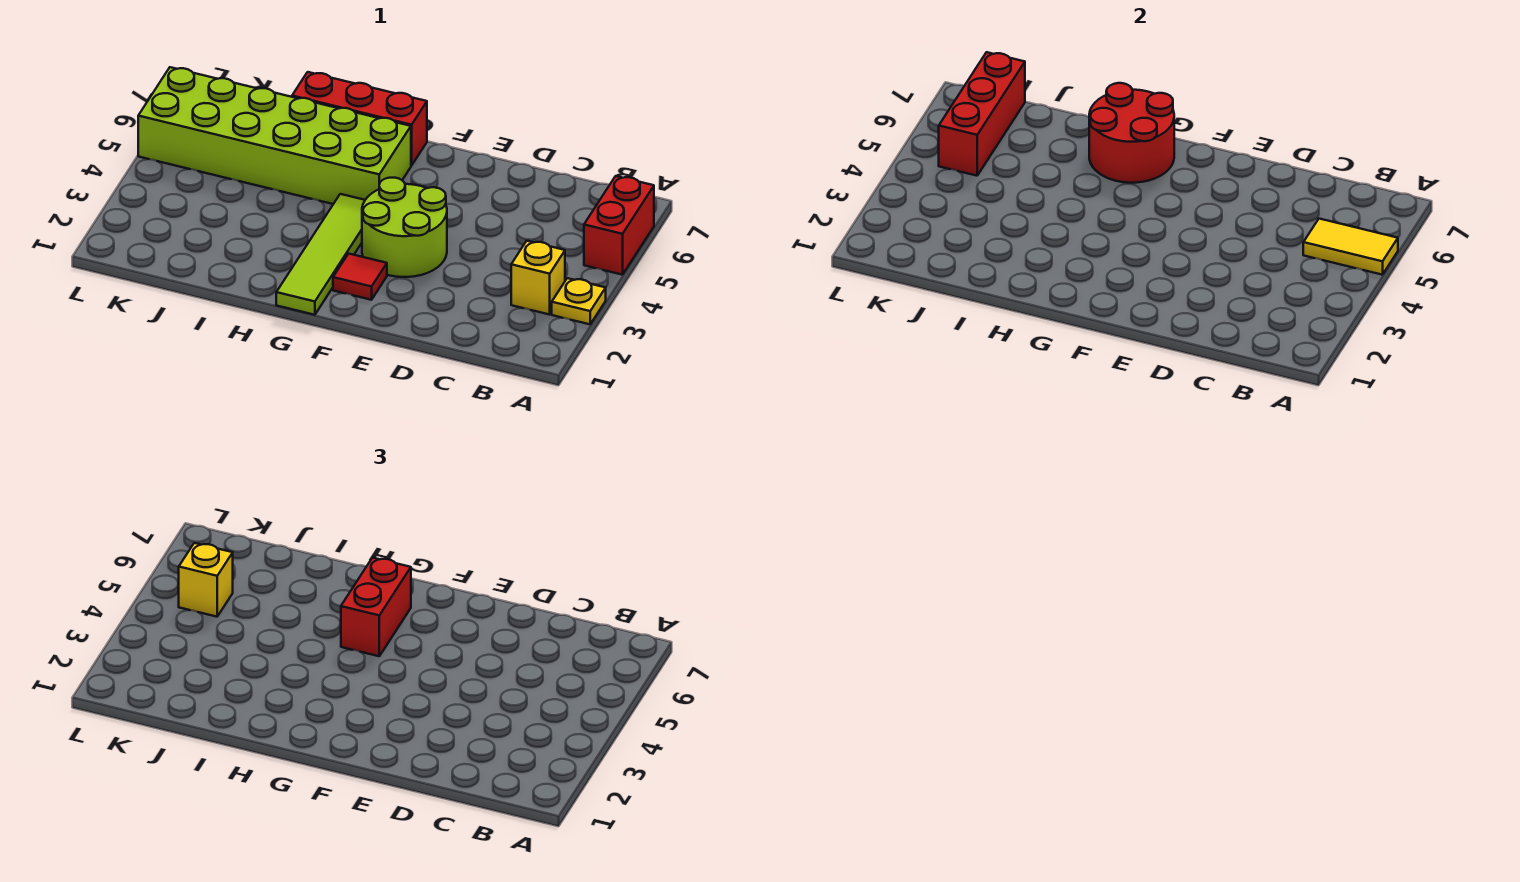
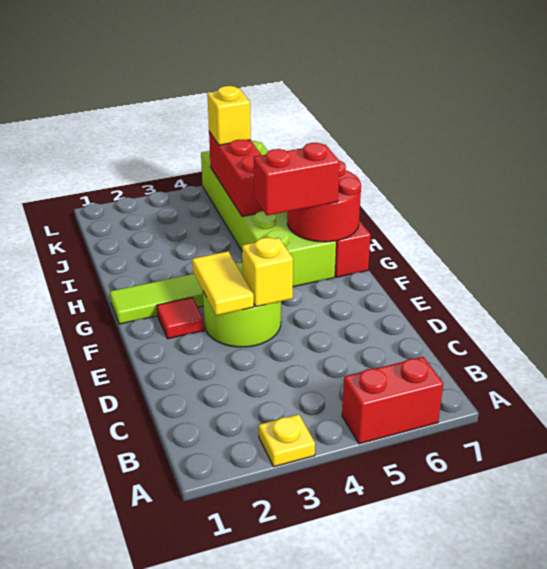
yellow 1x2 tile [1303,219,1398,275] -> yellow 1x2 tile moved to [192,251,254,315]
yellow 1x1 brick [511,241,565,315] -> yellow 1x1 brick moved to [242,238,293,307]
red 1x3 brick [939,52,1025,176] -> red 1x3 brick turned to [209,132,263,217]

